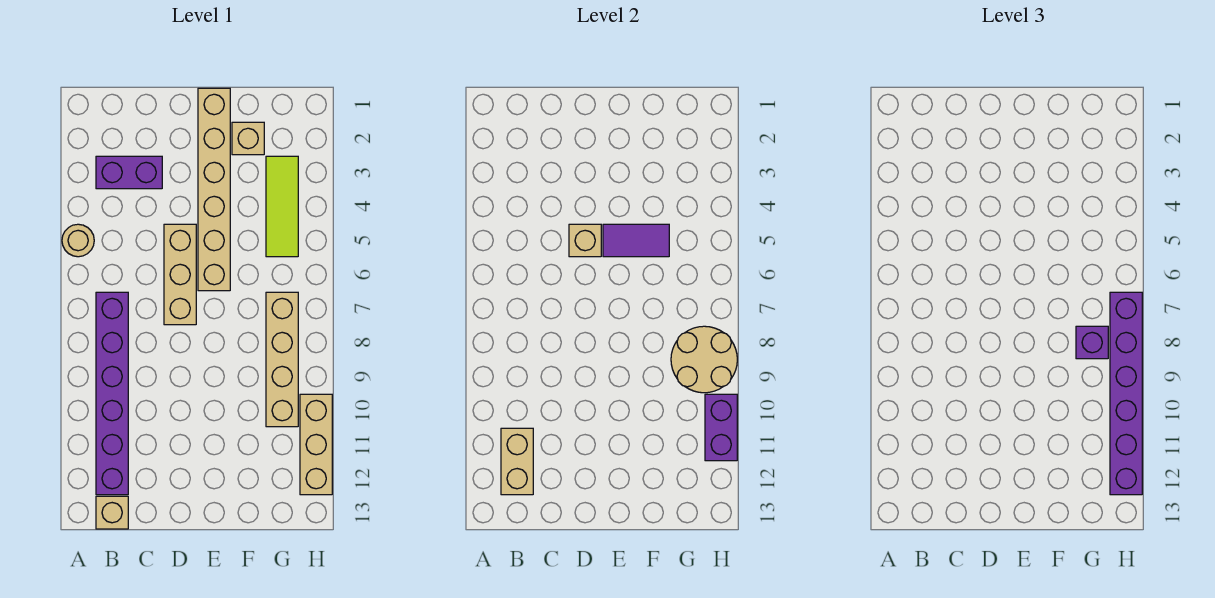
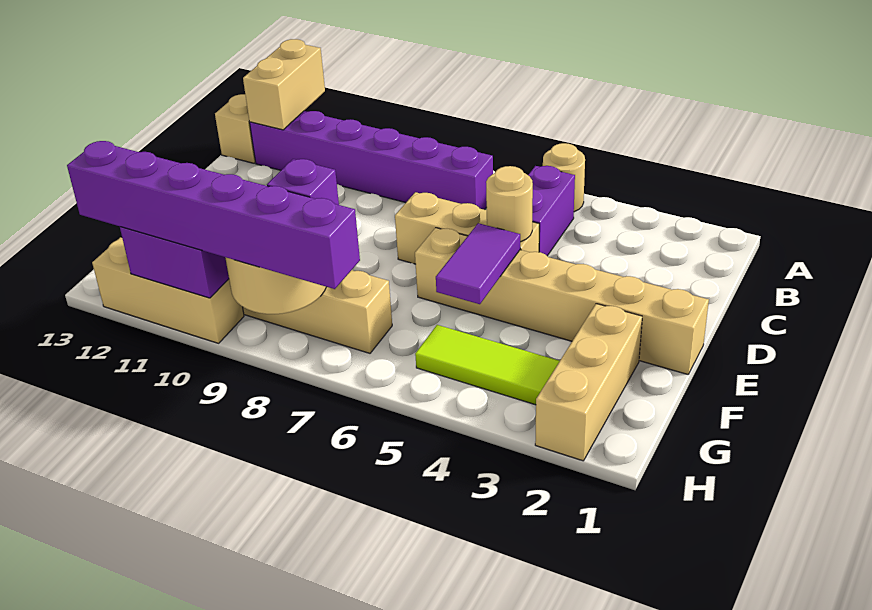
purple 1x2 brick [96,156,162,189] -> purple 1x2 brick moved to [528,166,575,256]
tan 1x2 brick [501,428,533,495] -> tan 1x2 brick turned to [243,39,325,130]
tan 1x1 brick [569,224,601,257] -> tan 1x1 round brick [486,166,533,242]
tan 1x1 brick [232,122,264,155] -> tan 1x3 brick [535,304,642,461]

